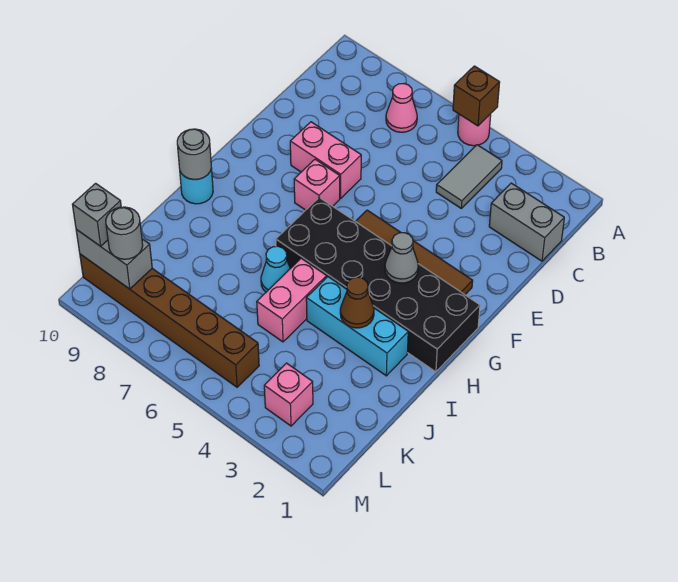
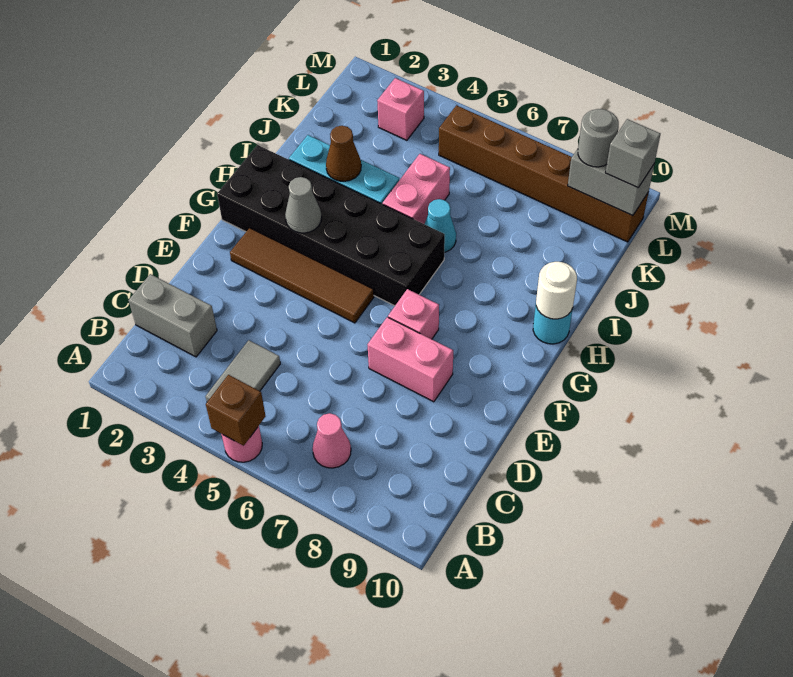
grey 1x1 round brick [177,129,211,180] -> white 1x1 round brick [536,262,577,319]

